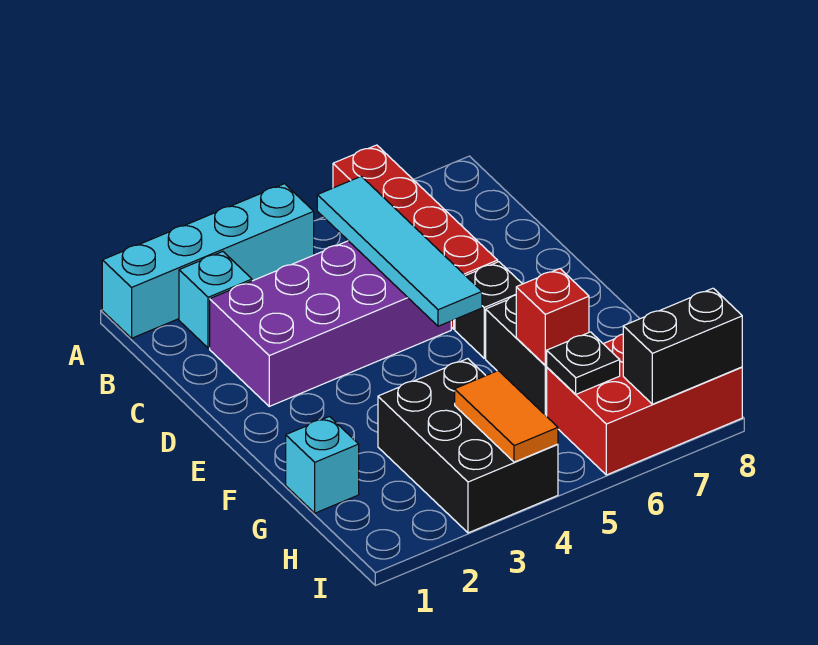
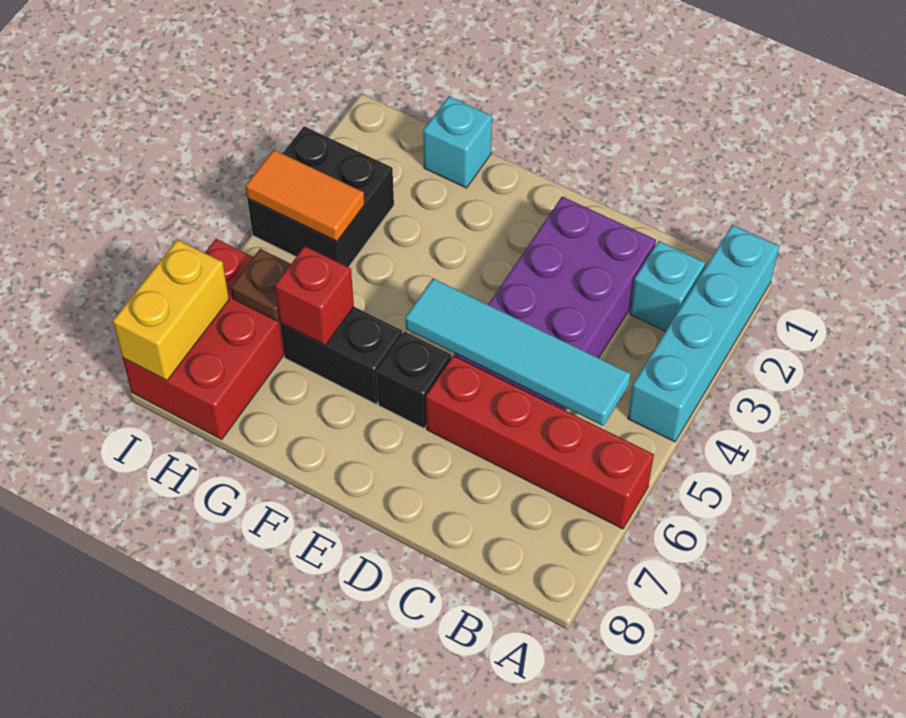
black 2x3 brick [378,359,558,533] -> black 2x2 brick [247,126,394,267]
black 1x1 plate [547,332,620,394] -> brown 1x1 plate [231,249,291,321]
black 1x2 brick [623,288,742,404] -> yellow 1x2 brick [113,240,229,380]

